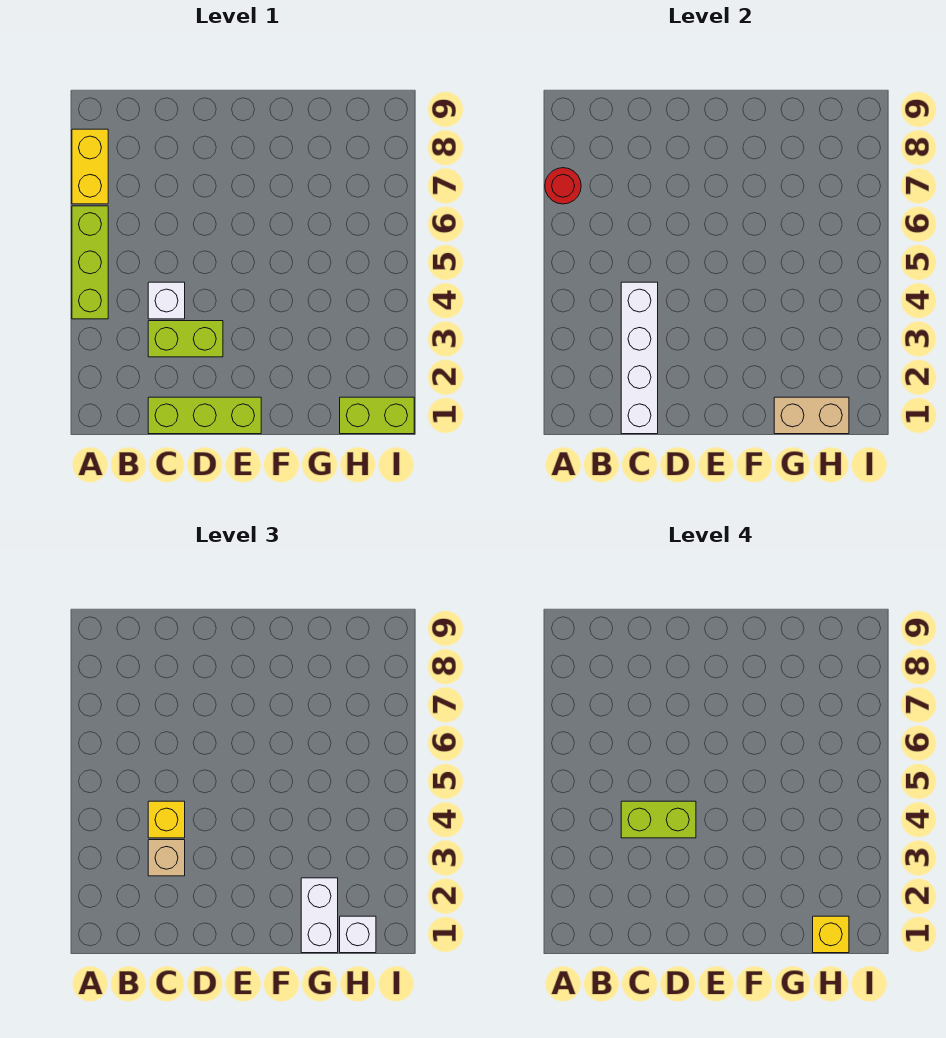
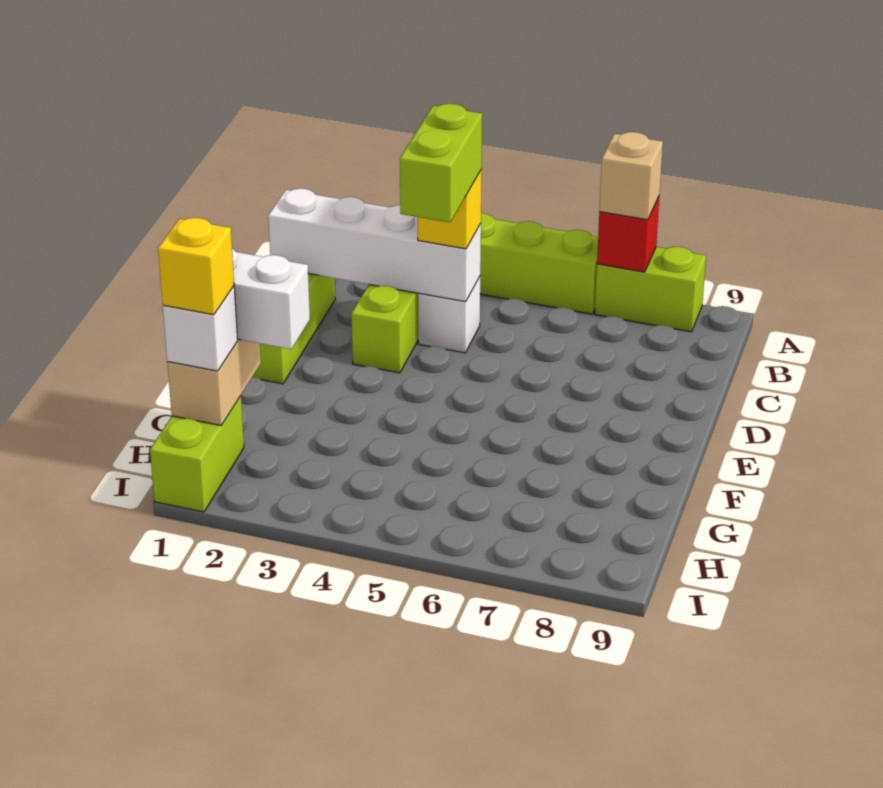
yellow 1x2 brick [72,129,108,204] -> lime 1x2 brick [595,247,706,332]
red 1x1 round brick [545,168,581,204] -> red 1x1 brick [597,197,659,272]
tan 1x1 brick [148,840,185,876] -> tan 1x1 brick moved to [599,132,663,220]

